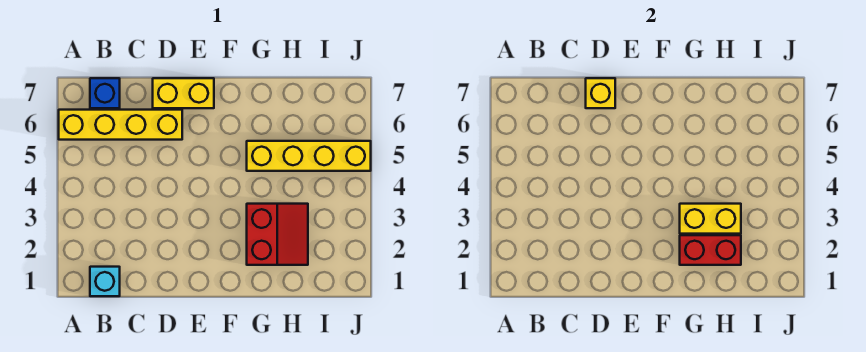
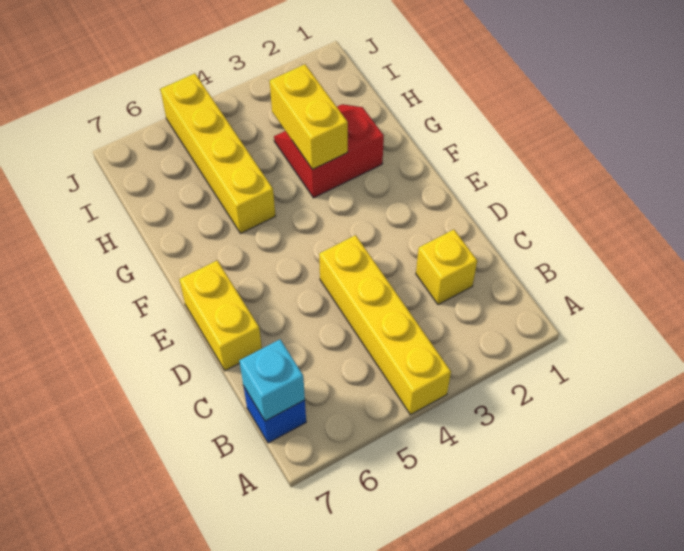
yellow 1x4 brick [59,110,182,140] -> yellow 1x4 brick moved to [319,235,451,415]
cyan 1x1 brick [90,267,120,296] -> cyan 1x1 brick moved to [239,340,305,421]
yellow 1x1 brick [586,78,615,108] -> yellow 1x1 brick moved to [416,230,477,305]
red 1x2 brick [680,235,741,265] -> none

